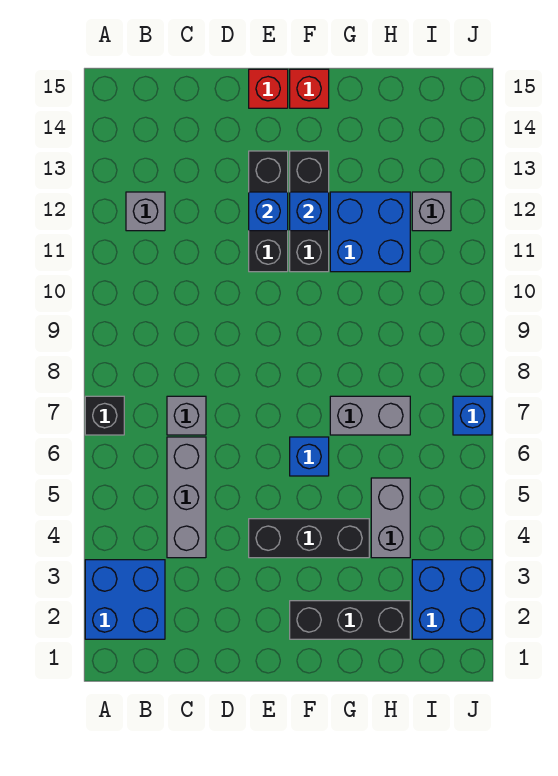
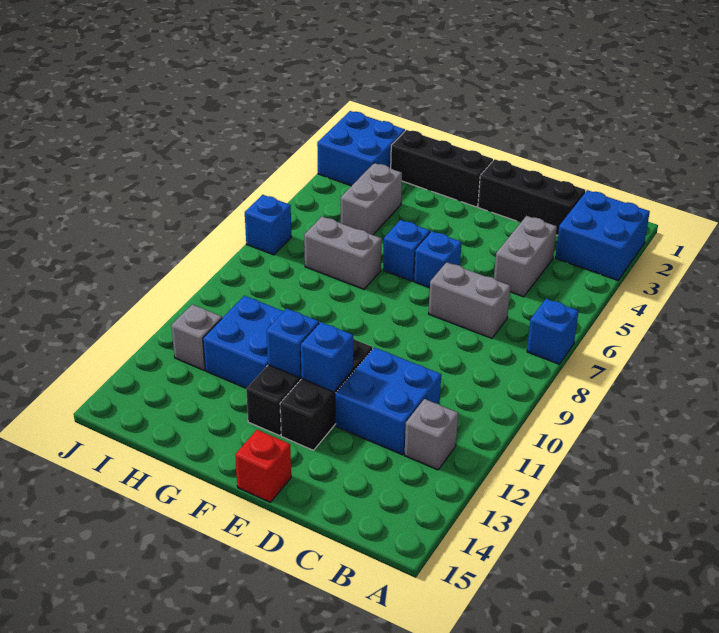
black 1x1 brick [85,396,124,435] -> blue 1x1 brick [527,299,578,364]
grey 1x3 brick [167,437,206,558] -> grey 1x2 brick [494,216,557,297]
grey 1x1 brick [167,396,206,435] -> grey 1x2 brick [428,262,510,338]
none -> blue 2x2 brick [336,348,441,455]
black 1x3 brick [249,519,369,558] -> black 1x3 brick moved to [478,159,585,235]
none -> blue 1x1 brick [414,231,462,288]
red 1x1 brick [290,69,329,108] -> none

